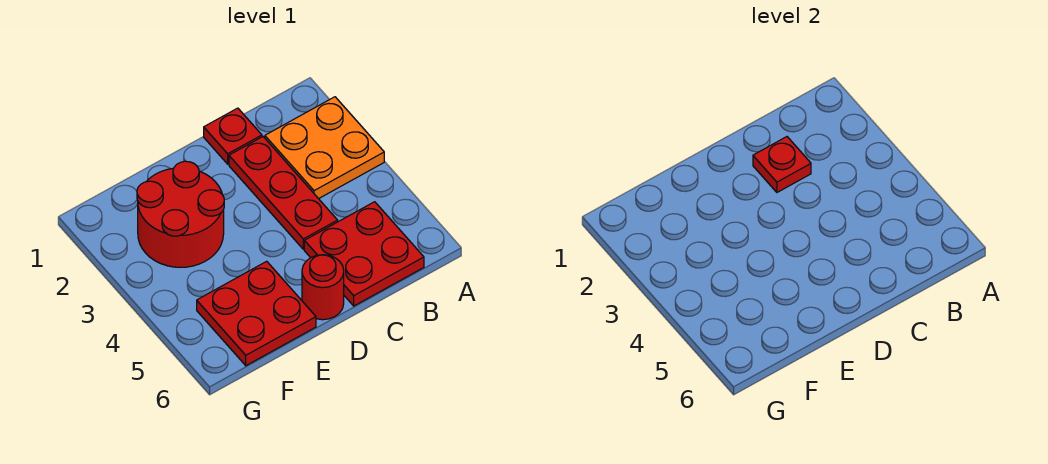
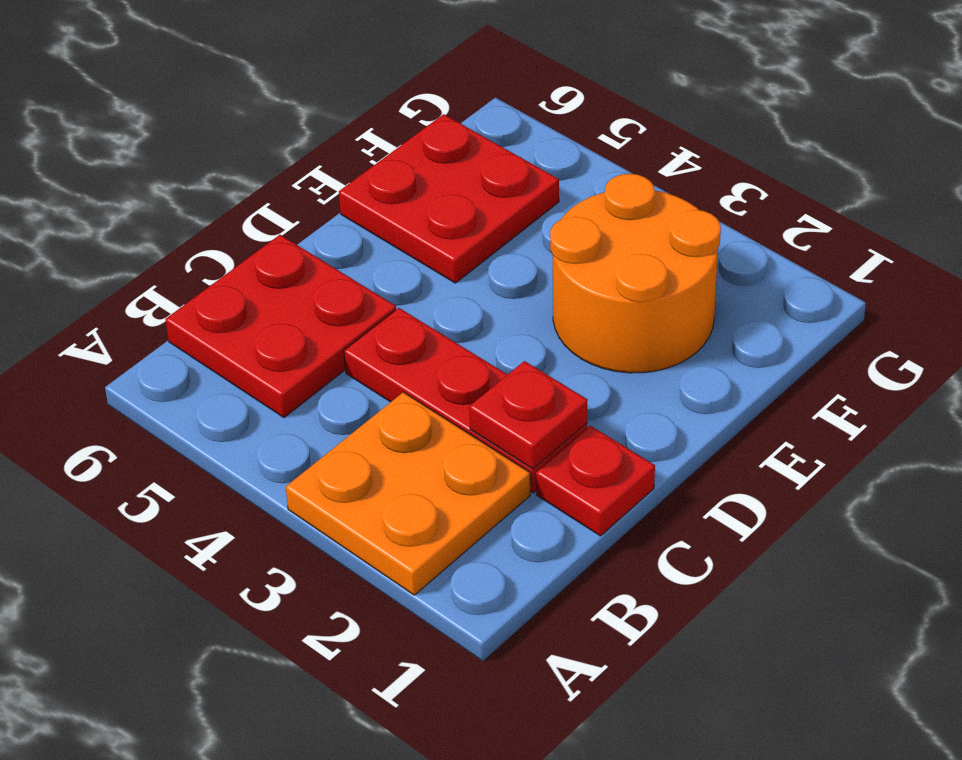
red 1x1 round brick [302,255,344,320] -> none
red 2x2 round brick [137,161,224,267] -> orange 2x2 round brick [550,174,721,373]

